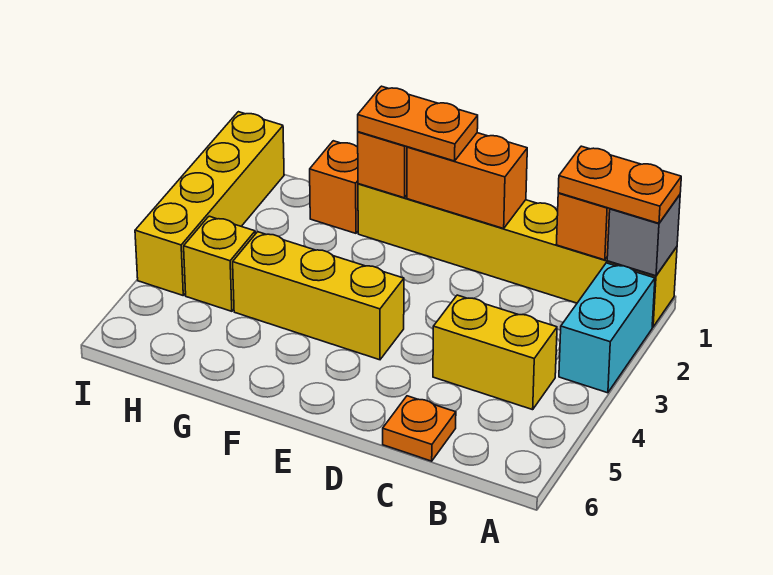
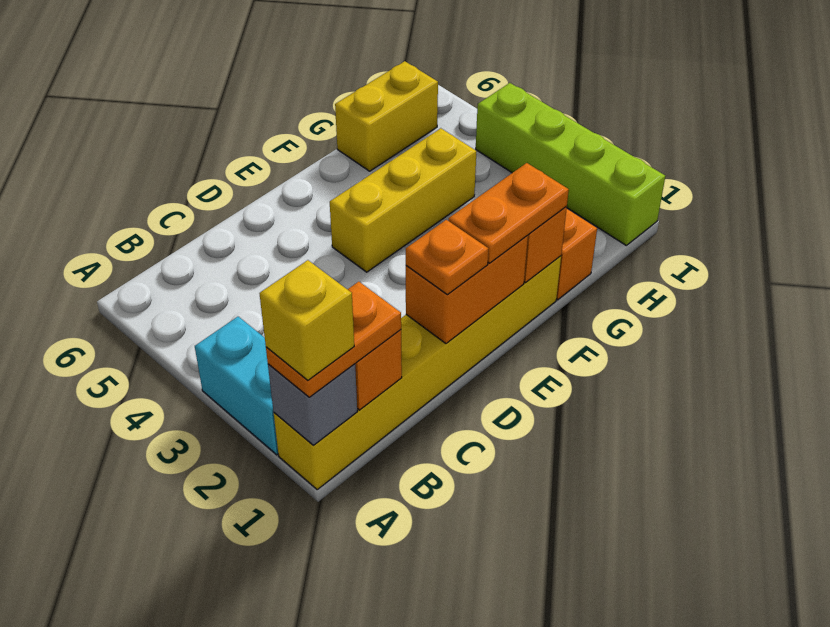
yellow 1x2 brick [433,295,557,410] -> yellow 1x2 brick moved to [335,61,438,171]
orange 1x1 plate [383,396,456,461] -> orange 1x1 plate moved to [406,220,488,295]
yellow 1x1 brick [184,216,255,311] -> yellow 1x1 brick moved to [259,260,354,380]
yellow 1x4 brick [135,112,284,295] -> lime 1x4 brick [476,83,665,245]

